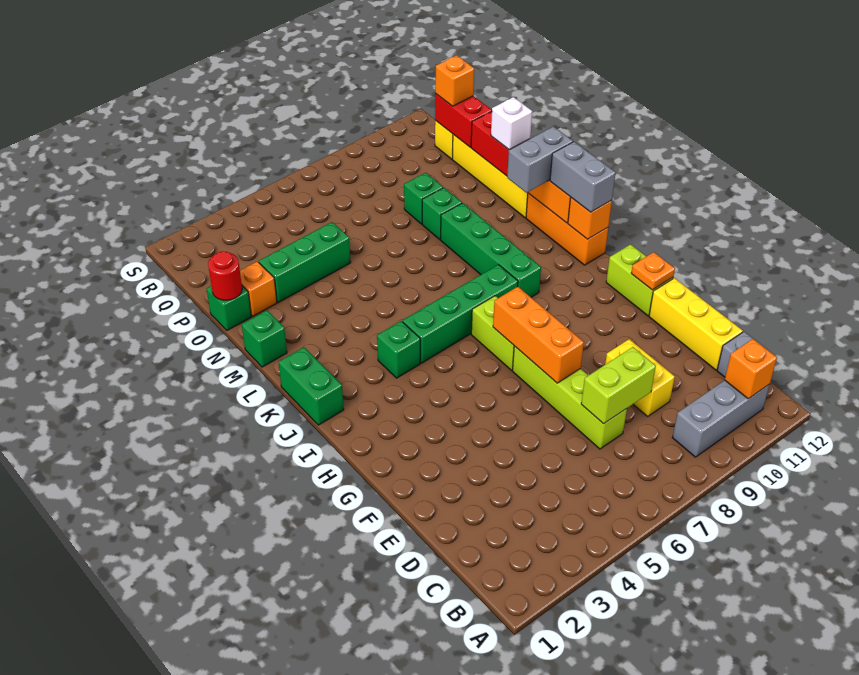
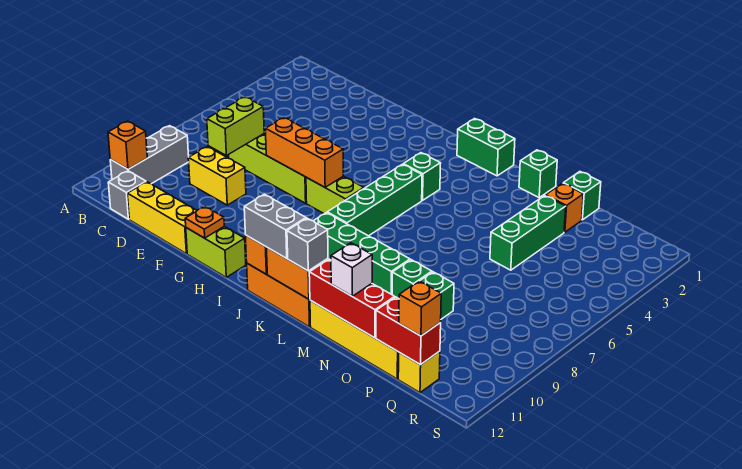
grey 1x2 brick [507,126,573,193] -> grey 1x1 brick [287,218,328,271]
red 1x1 round brick [208,251,242,300] -> none

